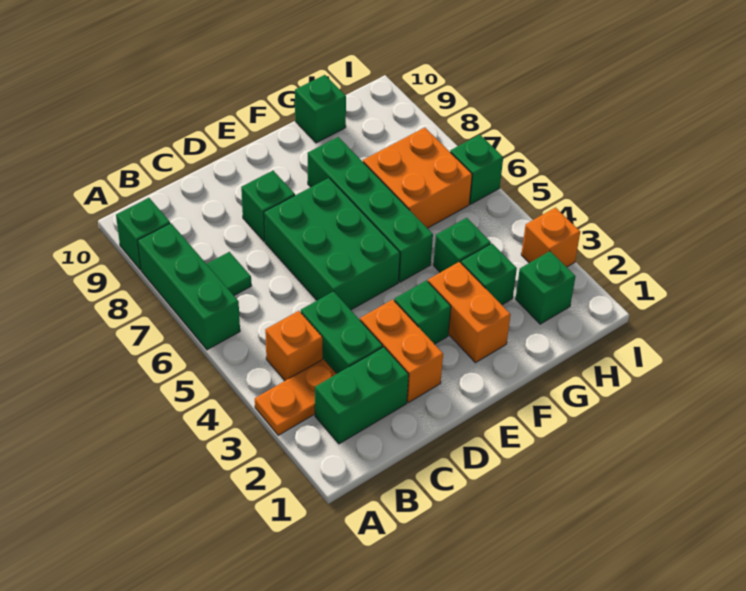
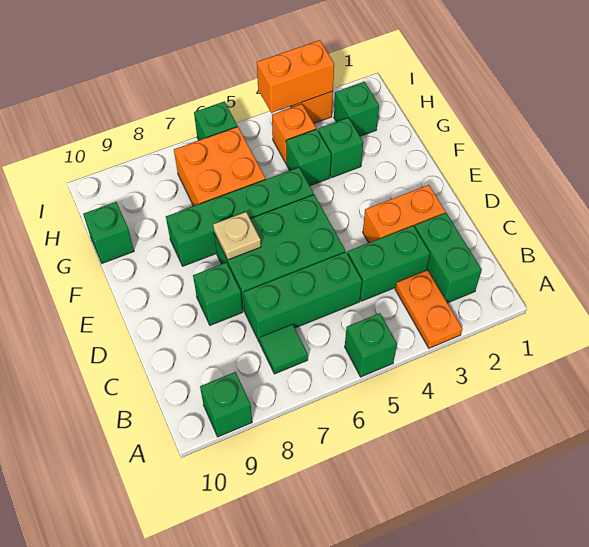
green 1x3 brick [138,223,240,350] -> green 1x3 brick moved to [243,252,362,342]
orange 1x1 brick [265,311,322,381] -> orange 1x1 brick moved to [272,104,316,163]
green 1x1 brick [394,280,451,344] -> green 1x1 brick moved to [345,313,397,377]
none -> tan 1x1 plate [213,212,261,260]
orange 1x2 brick [428,262,511,363] -> orange 1x2 brick moved to [257,40,334,113]

